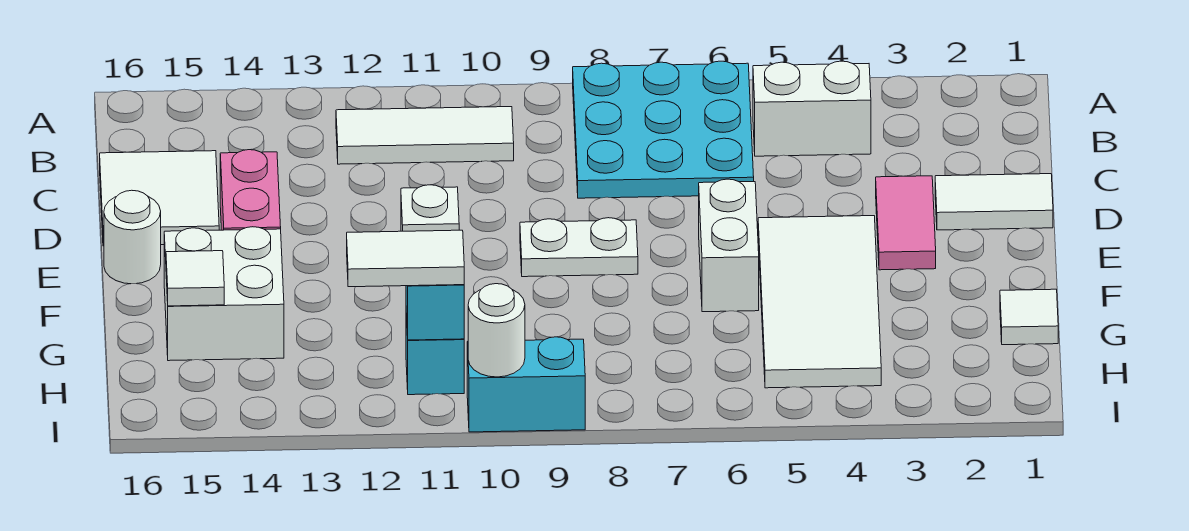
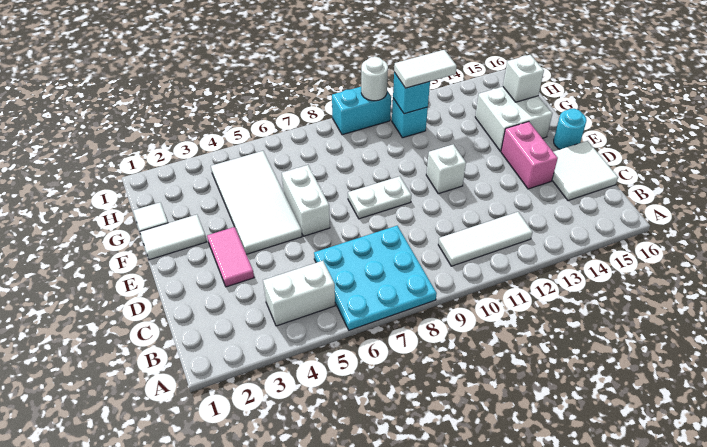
white 1x2 tile [935,174,1053,230] -> white 1x2 tile moved to [140,215,207,260]
white 1x1 round brick [104,190,161,284] -> cyan 1x1 round brick [554,109,587,149]
white 1x1 tile [166,251,224,306] -> white 1x1 brick [503,55,544,102]

